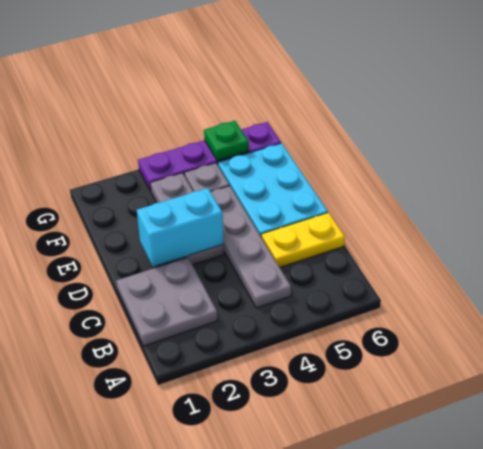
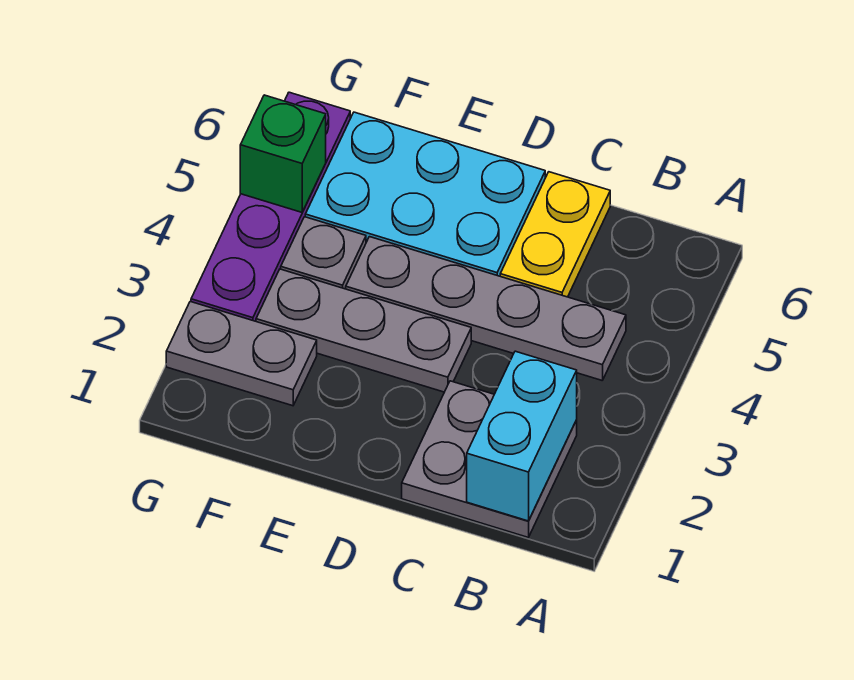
cyan 1x2 brick [137,188,224,267] -> cyan 1x2 brick moved to [467,351,577,521]
none -> grey 1x2 plate [166,302,317,406]
green 1x1 plate [204,121,249,161] -> green 1x1 brick [240,95,326,212]

